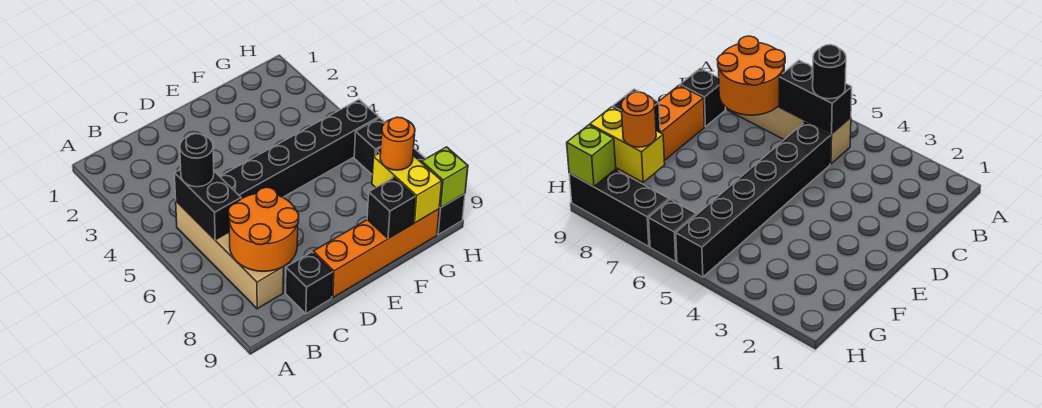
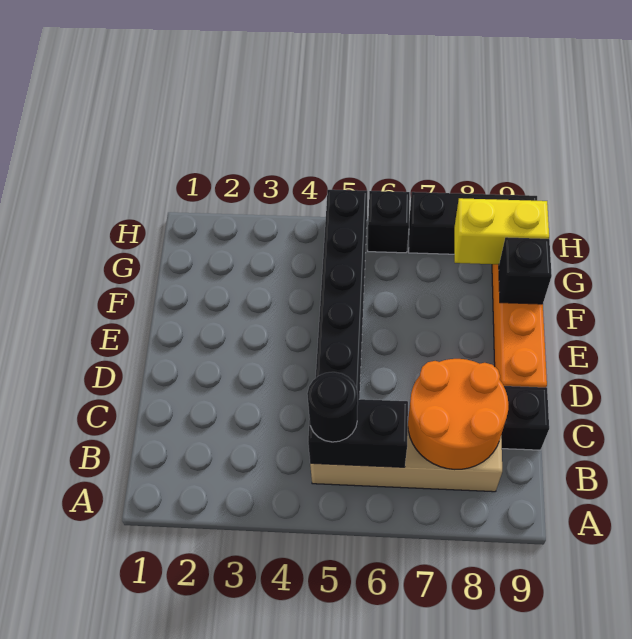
orange 1x1 round brick [380,117,415,170] -> none
lime 1x1 brick [422,147,468,208] -> none

